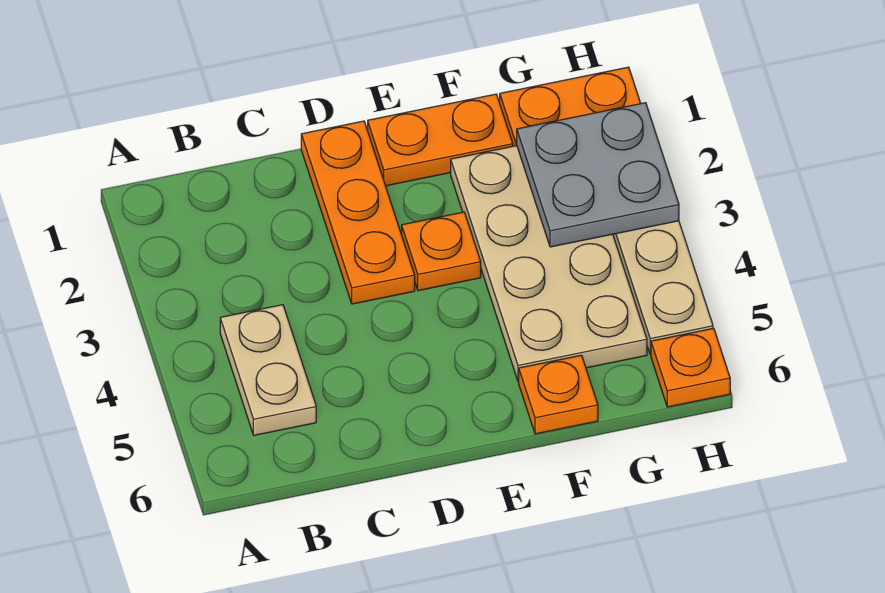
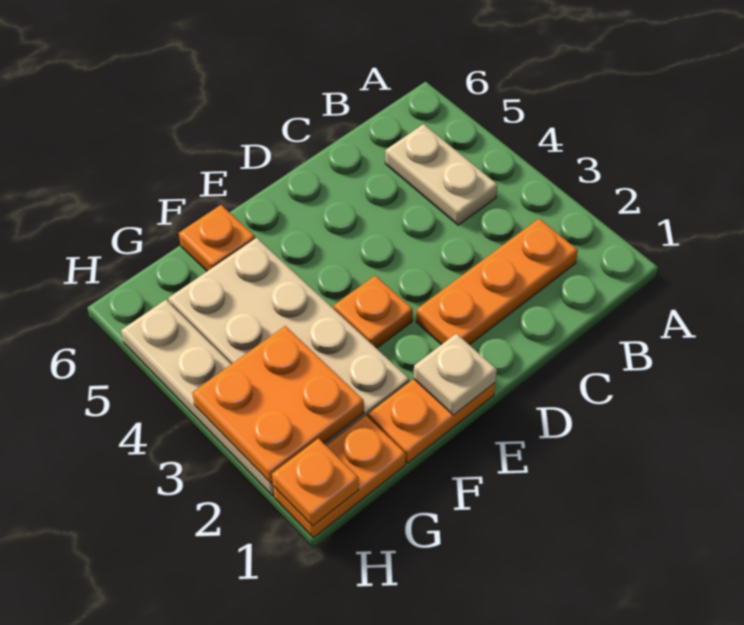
orange 1x3 plate [301,121,415,304] -> orange 1x3 plate turned to [416,219,578,345]
none -> tan 1x1 plate [413,333,497,415]
grey 2x2 plate [517,103,679,247] -> orange 2x2 plate [192,326,364,484]
orange 1x1 plate [651,328,730,407] -> orange 1x1 plate moved to [272,438,359,526]

